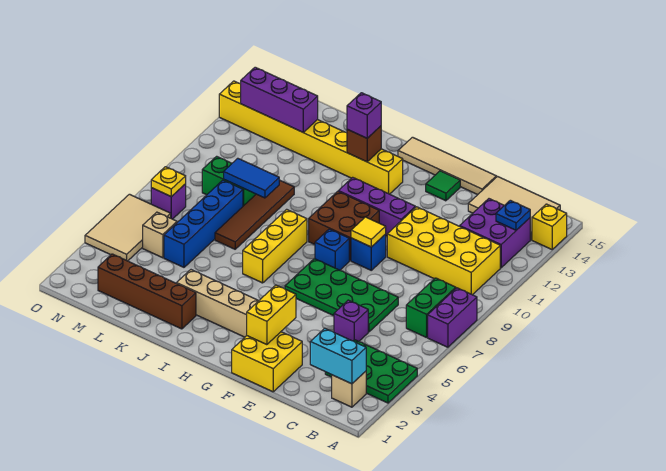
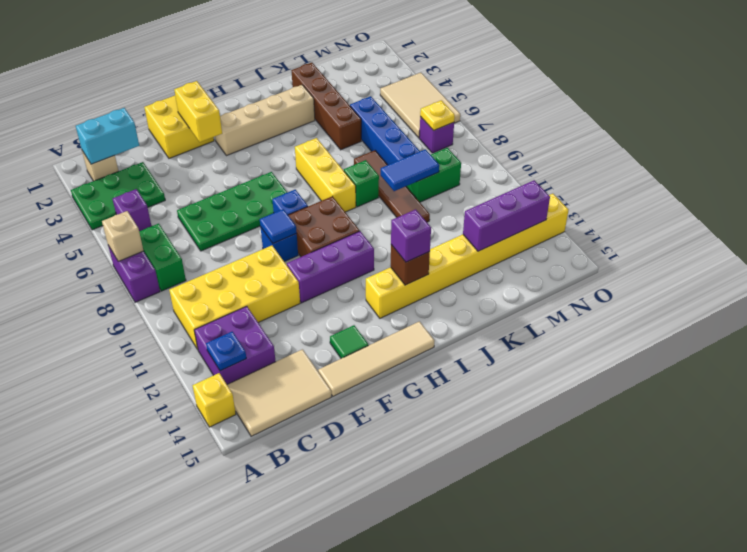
purple 1x1 brick [334,300,368,342] -> purple 1x1 brick moved to [113,189,151,231]
yellow 1x1 tile [351,217,386,247] -> blue 1x1 tile [260,209,297,243]
brown 1x4 brick [98,254,196,329] -> brown 1x4 brick turned to [291,63,361,150]
none -> green 1x1 brick [344,160,379,207]
tan 1x1 brick [143,212,177,258] -> tan 1x1 brick moved to [102,211,144,262]

